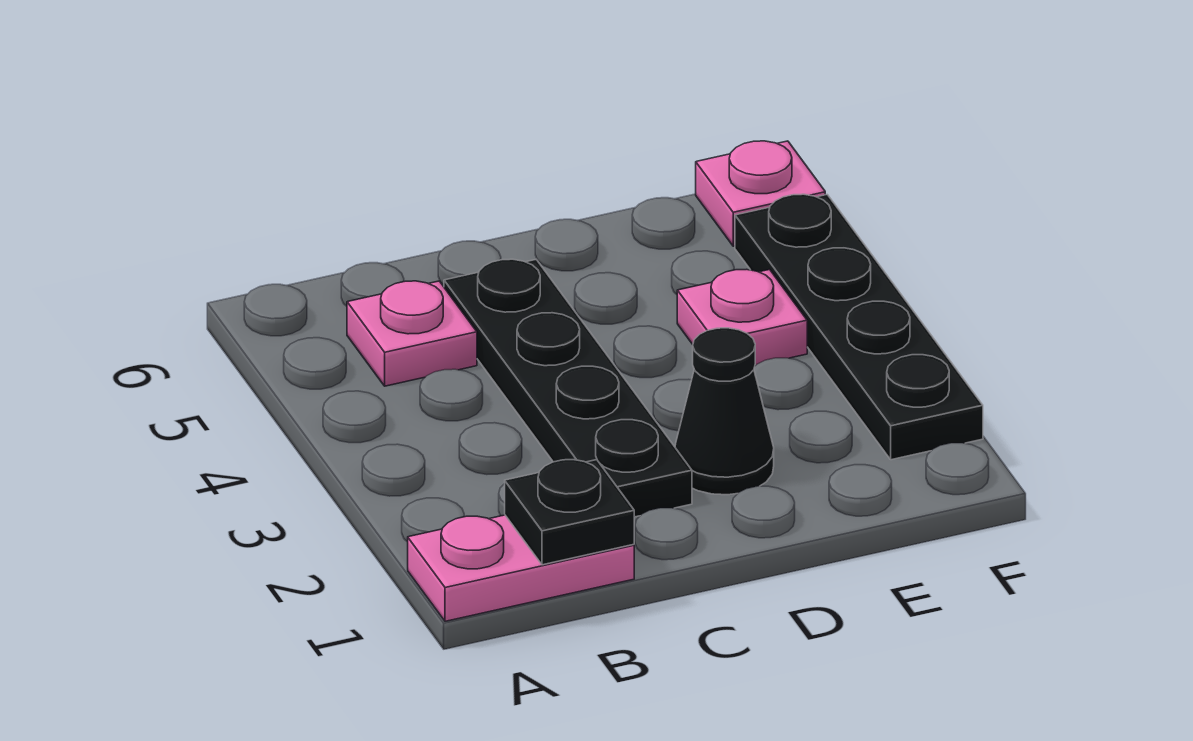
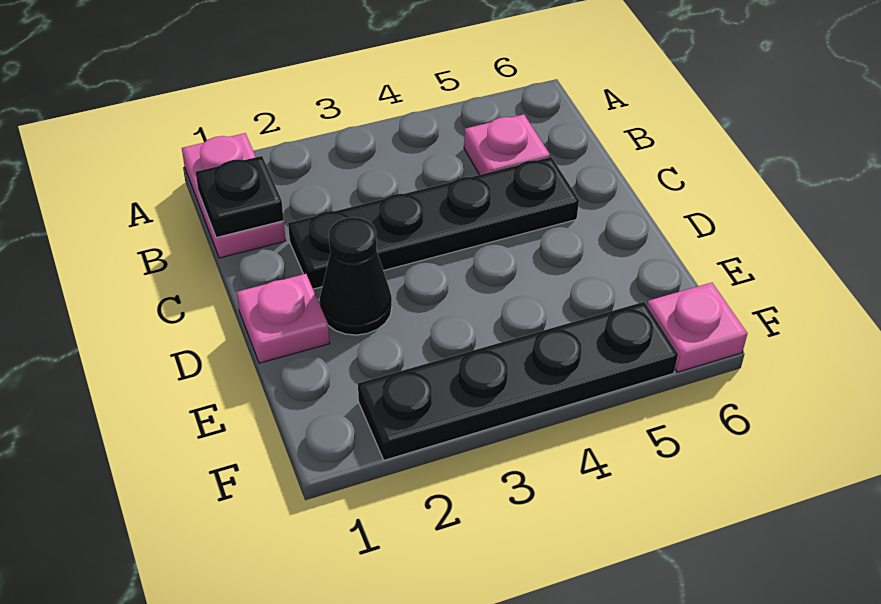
pink 1x1 plate [677,269,807,366] -> pink 1x1 plate moved to [237,274,330,363]

